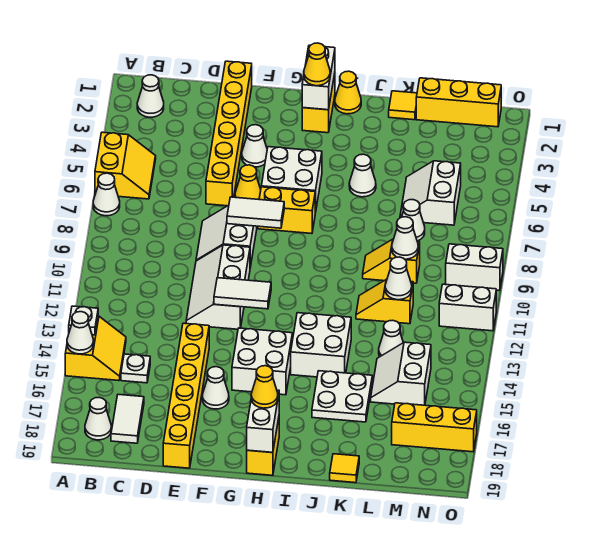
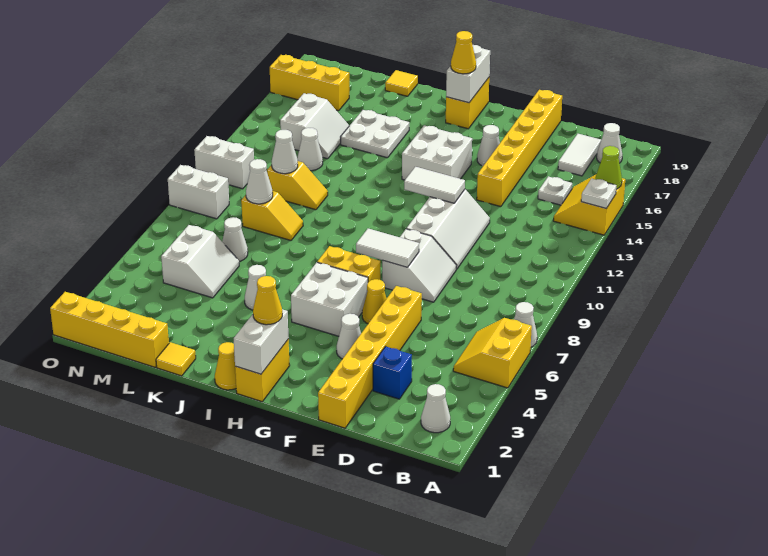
white 1x1 cone [67,312,93,354] -> lime 1x1 cone [595,146,622,189]
none -> blue 1x1 brick [373,347,412,399]
white 2x2 brick [291,313,351,377] -> none
yellow 1x3 brick [416,78,501,127] -> yellow 1x4 brick [50,292,169,367]

